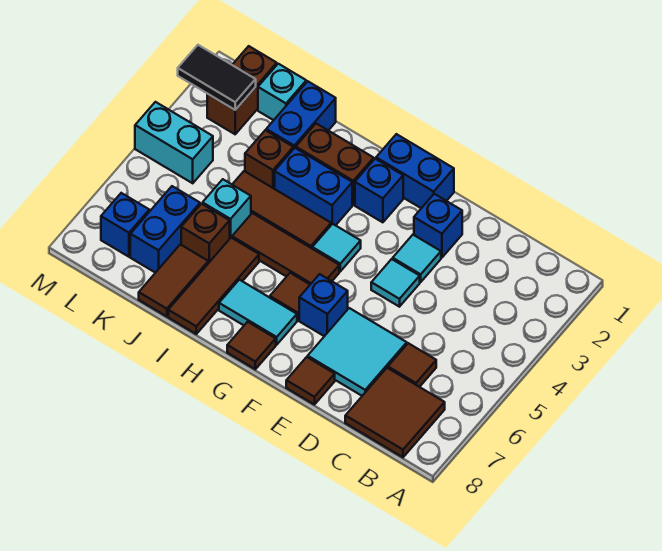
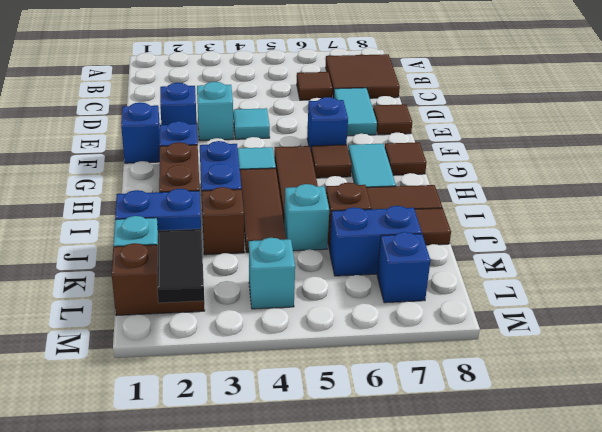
cyan 2x2 tile [308,308,407,396] -> cyan 1x2 tile [334,88,377,136]
cyan 1x1 tile [393,235,441,282] -> cyan 1x1 brick [197,82,234,140]
blue 1x2 brick [376,134,454,208] -> blue 1x1 brick [121,102,160,163]
cyan 1x2 brick [135,102,213,183] -> cyan 1x1 brick [249,238,295,309]

